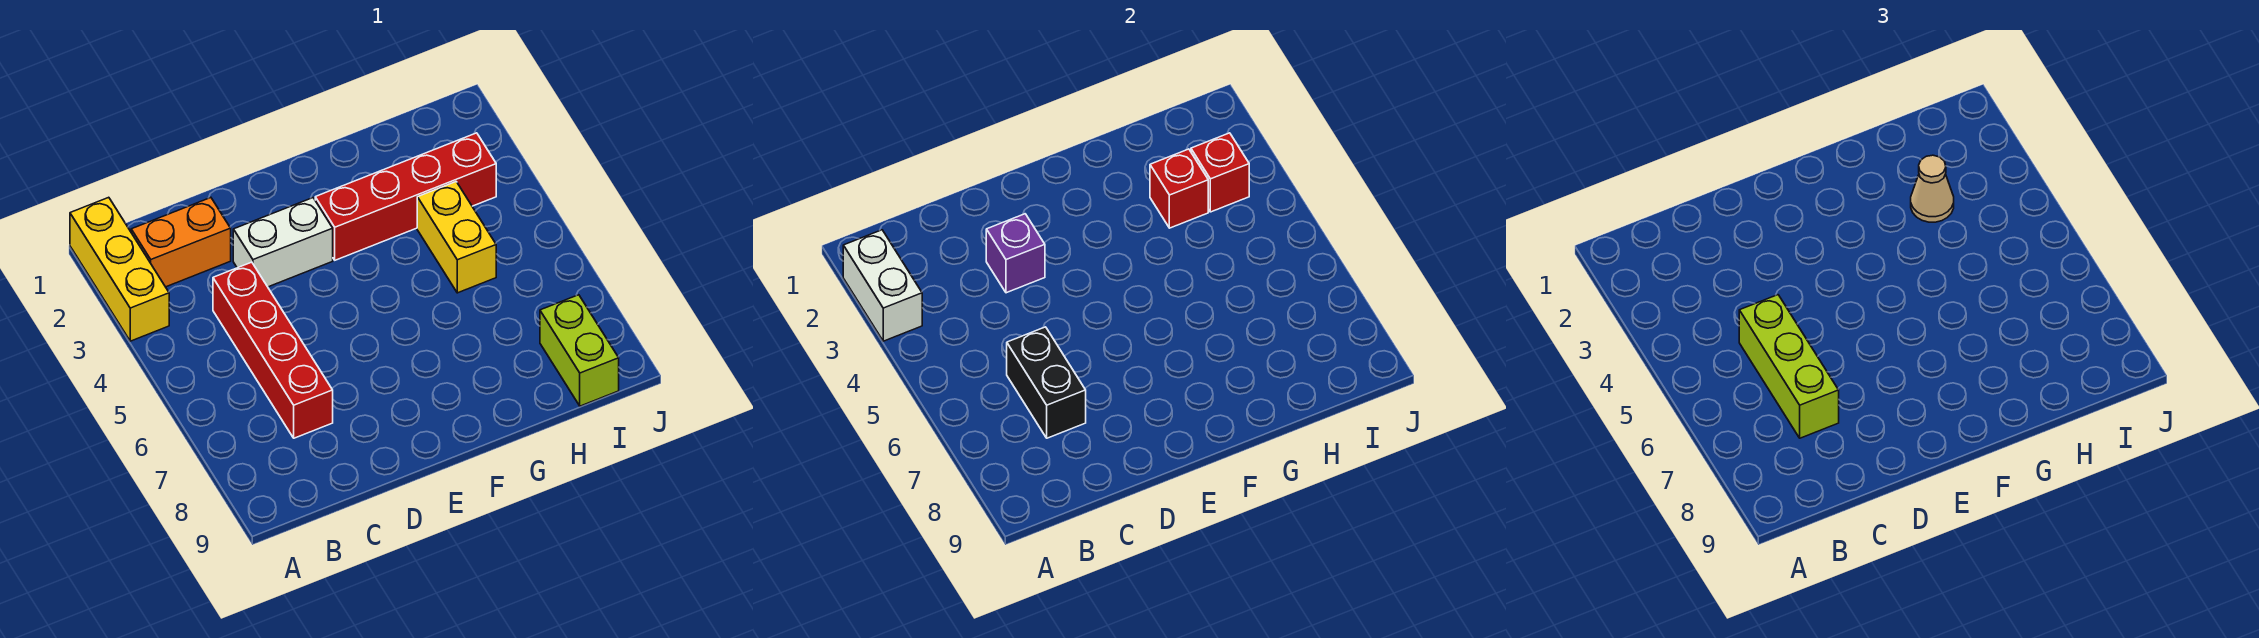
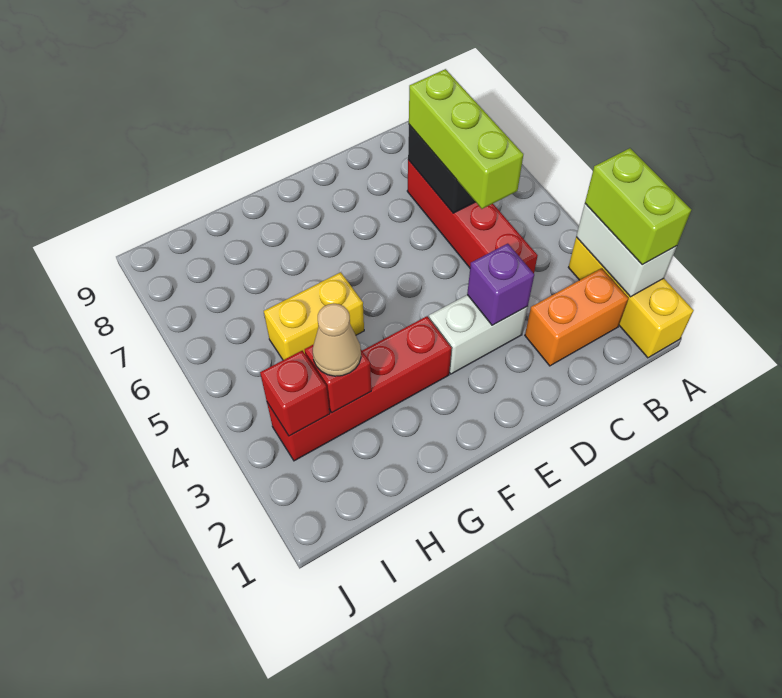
yellow 1x2 brick [417,182,496,293] -> yellow 1x2 brick turned to [264,272,364,360]
lime 1x2 brick [540,295,619,406] -> lime 1x2 brick moved to [585,148,691,265]

